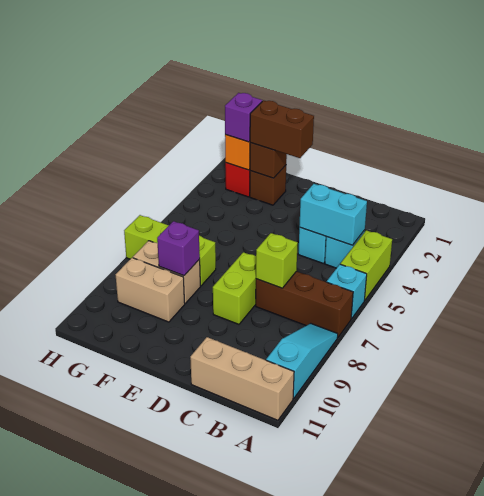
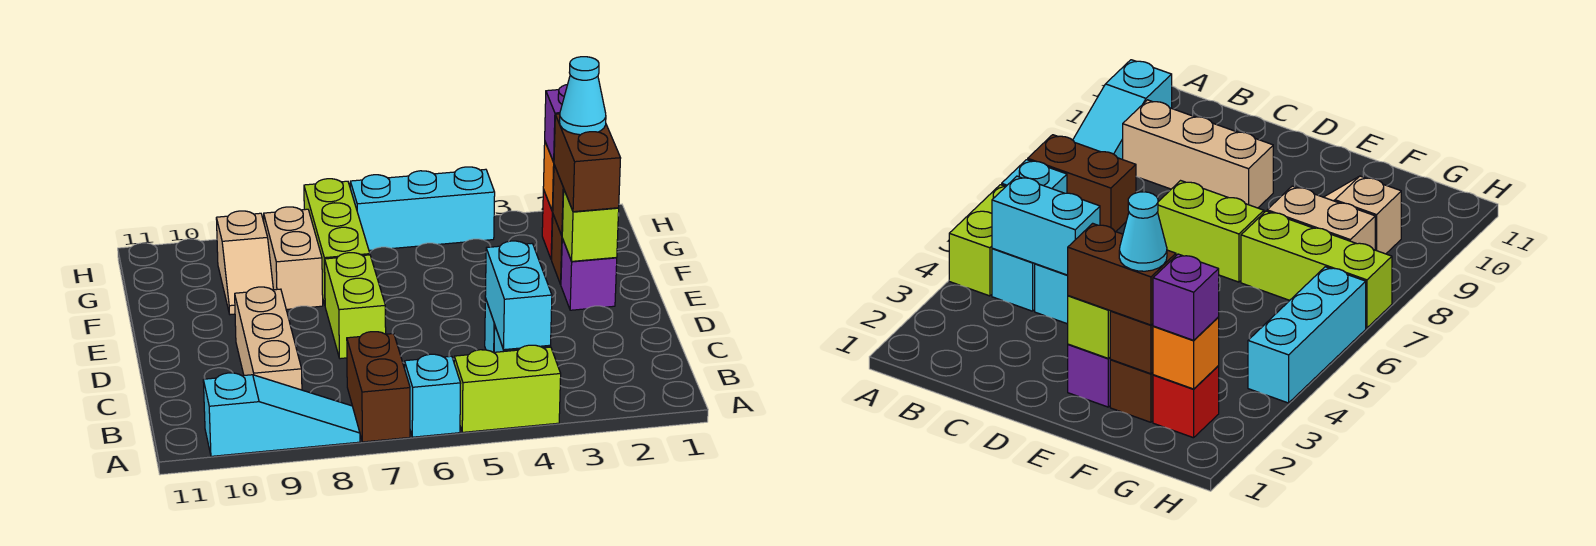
brown 1x3 brick [256,271,353,338] -> brown 1x2 brick [347,332,410,442]
tan 1x3 brick [190,337,294,420] -> tan 1x3 brick moved to [235,287,302,390]
lime 1x1 brick [256,233,298,288] -> lime 1x1 brick moved to [562,190,619,261]
lime 1x2 brick [213,252,256,324] -> lime 1x2 brick turned to [325,253,386,359]
none -> cyan 1x1 cone [560,57,606,135]
purple 1x1 brick [157,221,200,276] -> purple 1x1 brick moved to [561,239,617,310]
tan 1x2 brick [115,258,185,322] -> tan 1x2 slope [216,211,273,315]
none -> cyan 1x3 brick [350,167,495,251]

